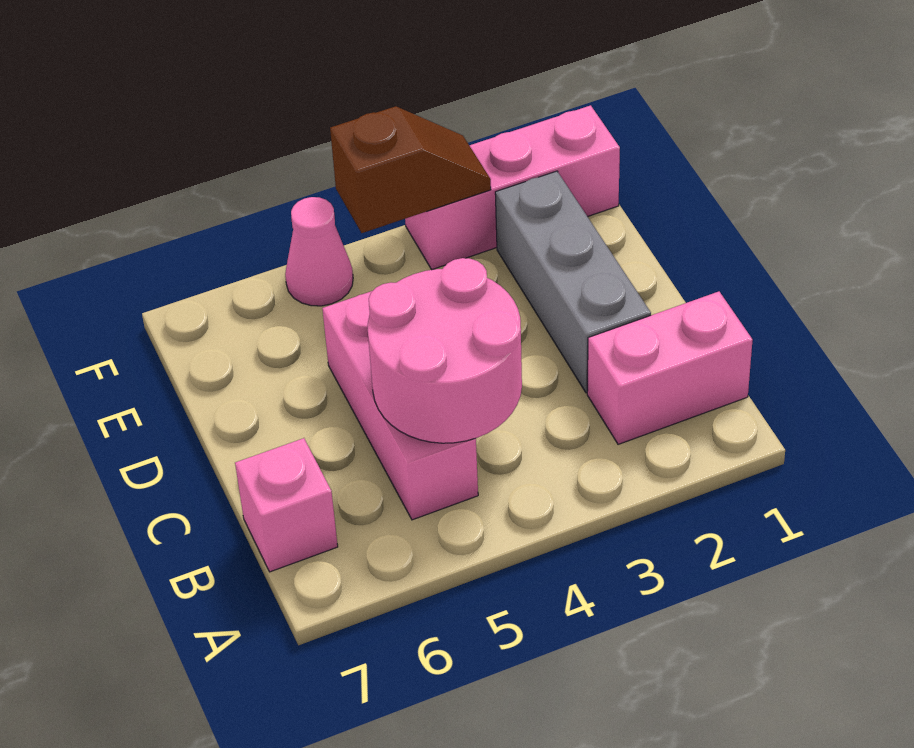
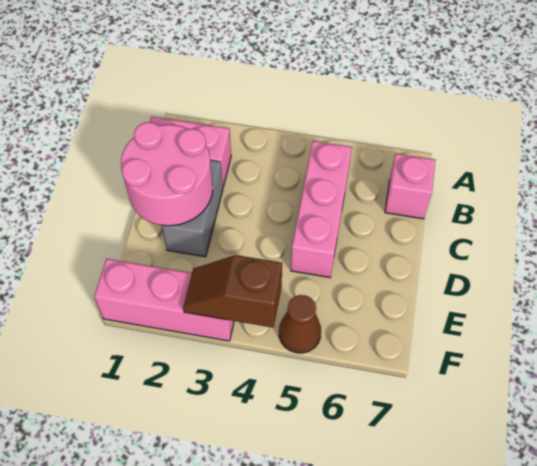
pink 2x2 round brick [368,258,522,443] -> pink 2x2 round brick moved to [121,122,213,226]
grey 1x3 brick [495,171,651,393] -> grey 1x2 brick [162,160,223,257]
pink 1x1 cone [285,197,353,306] -> brown 1x1 cone [279,295,321,353]

